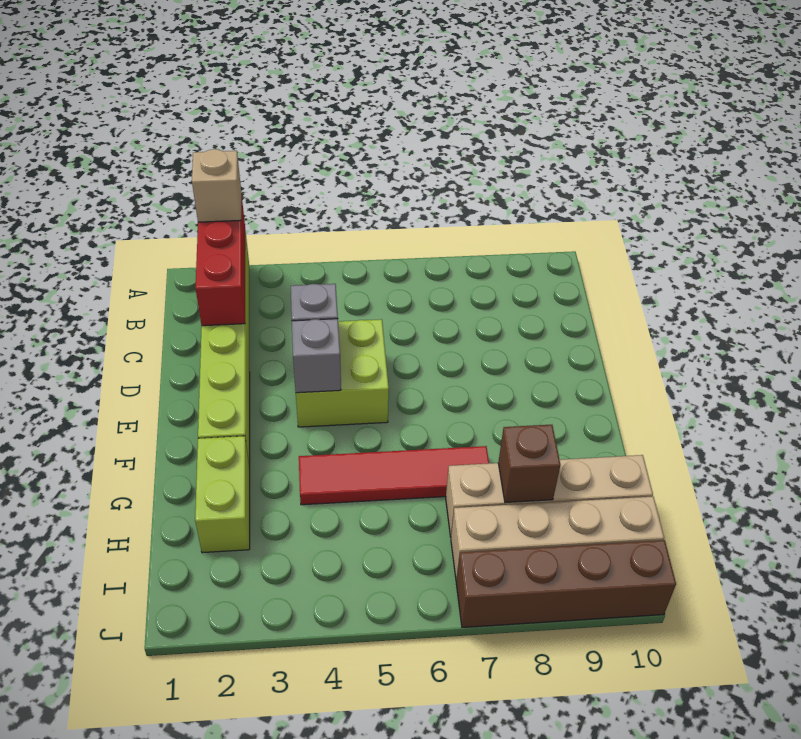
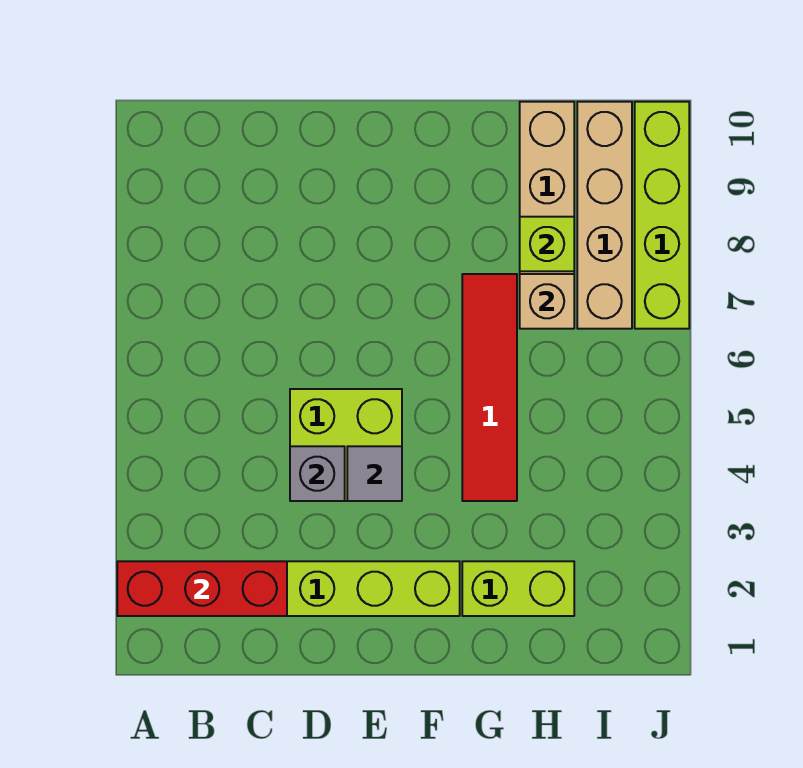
tan 1x1 brick [192,149,241,222] -> tan 1x1 brick moved to [520,274,574,329]
grey 1x1 brick [292,319,341,393] -> grey 1x1 tile [347,446,402,501]
brown 1x1 brick [498,425,560,503] -> lime 1x1 brick [520,217,574,271]
brown 1x4 brick [456,540,676,627] -> lime 1x4 brick [635,102,689,329]

